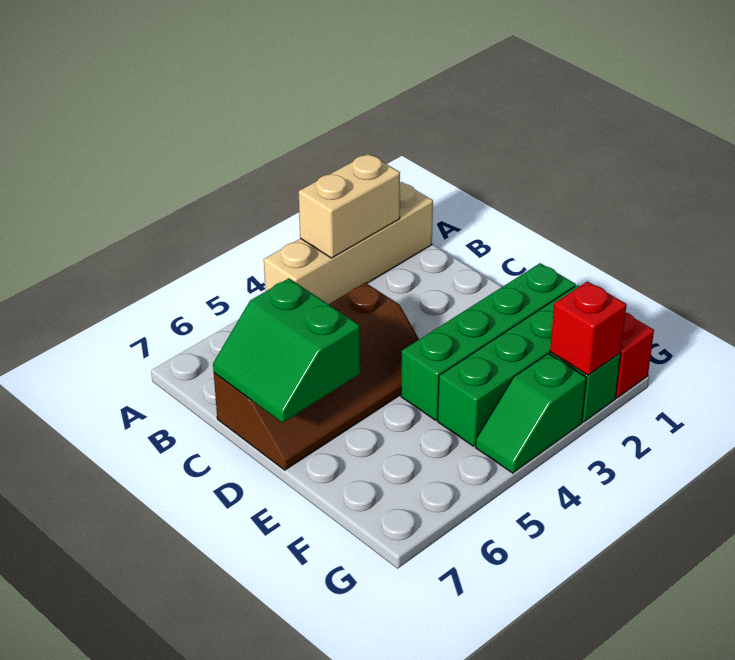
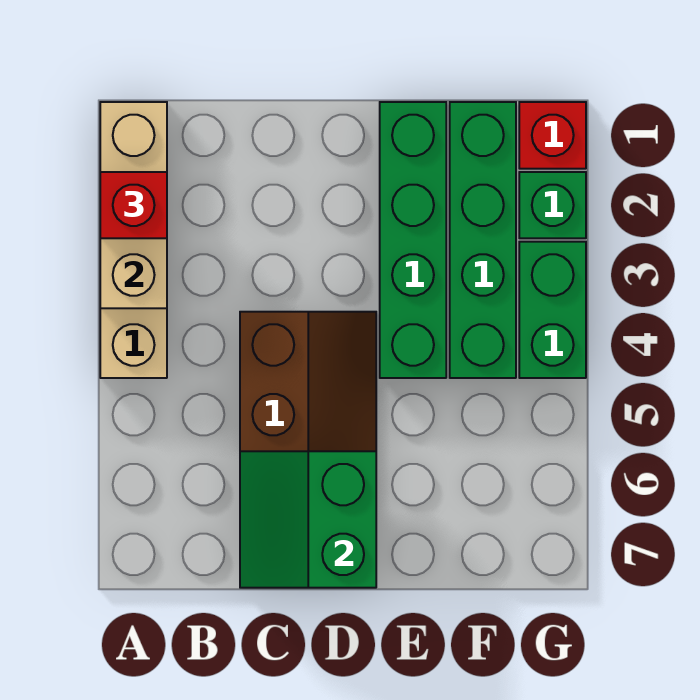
green 2x2 slope [213,278,360,423] -> green 2x2 slope turned to [240,451,376,588]
red 1x1 brick [550,281,627,375] -> red 1x1 brick moved to [100,172,167,238]
green 1x2 slope [476,354,586,473] -> green 1x2 brick [519,242,586,378]

